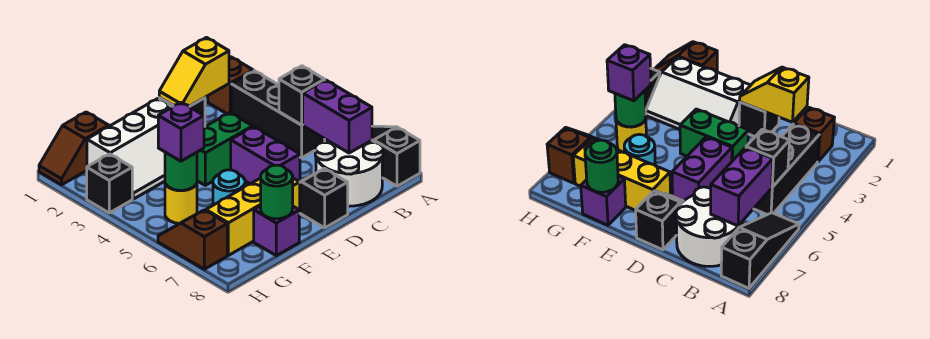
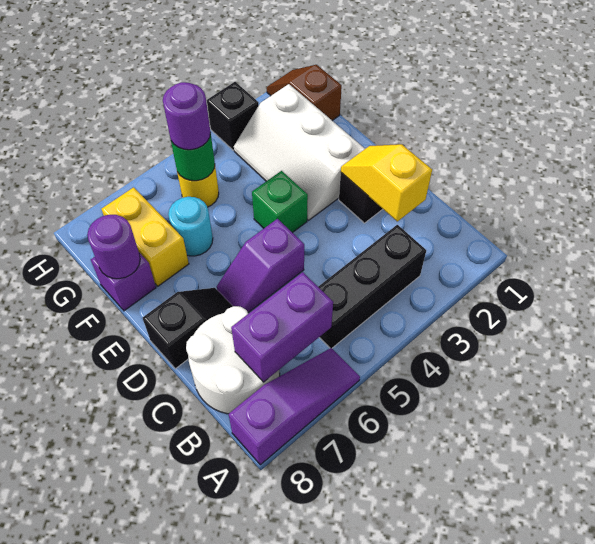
black 1x3 slope [372,126,420,186] -> purple 1x3 slope [229,348,360,465]
brown 1x1 brick [208,57,253,114] -> none
black 1x1 brick [279,66,325,125] -> none
green 1x2 brick [197,113,253,185] -> green 1x1 brick [252,171,308,233]
purple 1x2 brick [231,127,300,184] -> purple 1x2 slope [217,219,304,313]
yellow 1x3 brick [206,178,300,255] -> yellow 1x2 brick [102,187,189,286]
green 1x1 round brick [261,165,293,219] -> purple 1x1 round brick [87,215,140,279]
purple 1x1 brick [158,102,204,161] -> purple 1x1 round brick [163,82,211,150]
brown 1x2 slope [158,210,227,269] -> none

